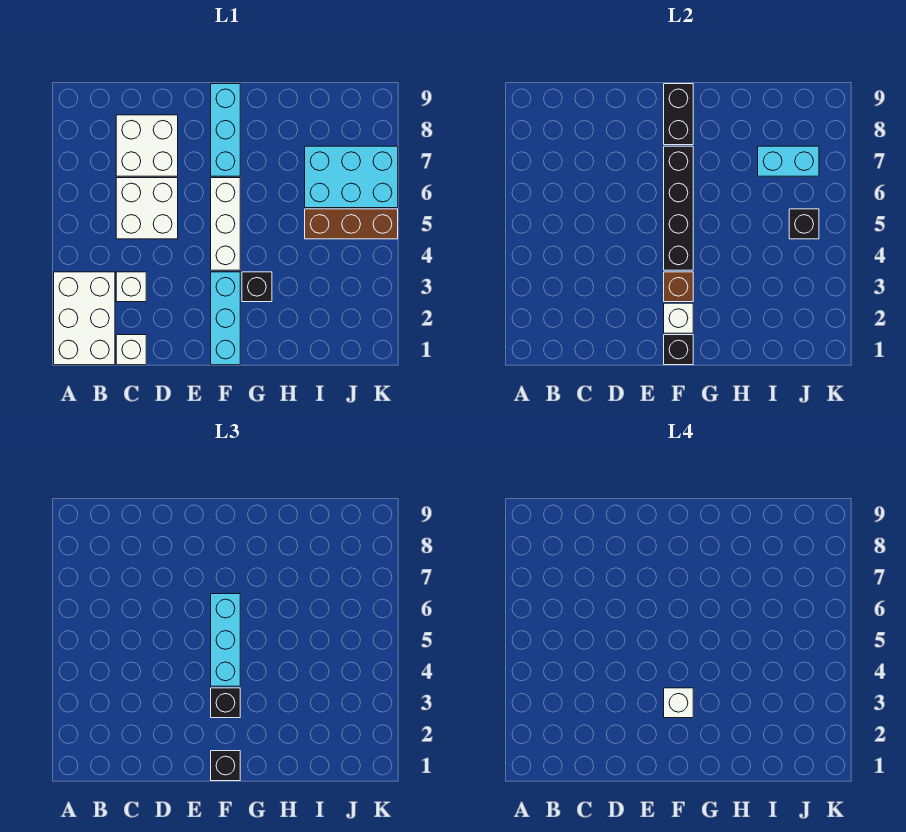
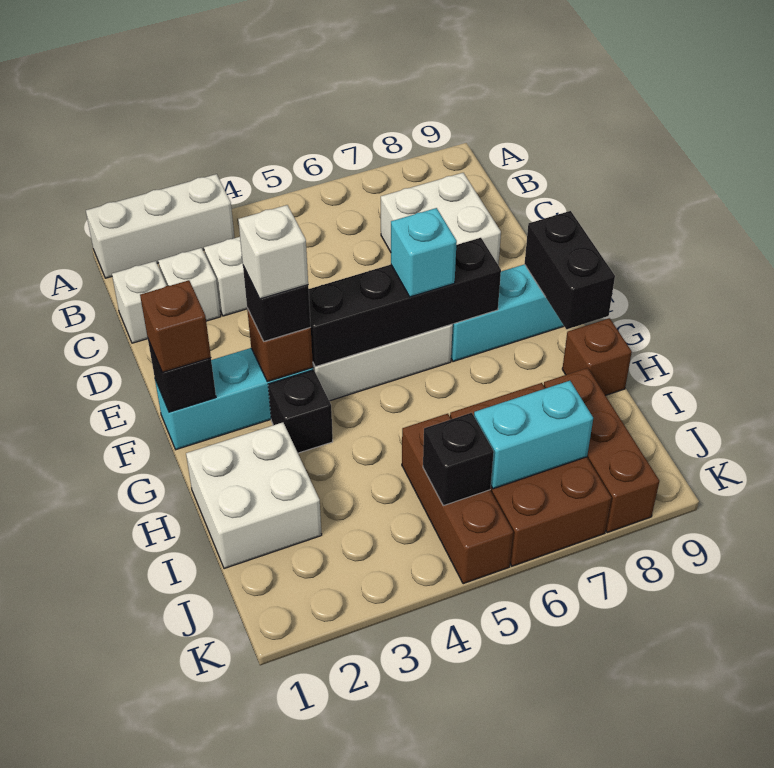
white 2x3 brick [54,272,115,365] -> white 1x3 brick [86,174,235,278]
white 2x2 brick [116,178,178,239] -> white 2x2 brick moved to [186,422,322,569]
black 1x1 brick [211,751,240,781] -> brown 1x1 brick [140,280,211,372]
white 1x1 brick [664,303,693,333] -> white 1x1 brick moved to [158,248,221,321]
cyan 1x3 brick [211,594,240,686] -> cyan 1x1 brick [391,208,457,297]
black 1x2 brick [664,84,693,145] -> black 1x2 brick turned to [525,211,615,329]
none -> brown 1x1 brick [562,318,632,396]
cyan 2x3 brick [305,146,398,208] -> brown 2x3 brick [450,383,611,566]
cyan 1x2 brick [758,146,819,176] -> cyan 1x2 brick turned to [474,381,593,489]
none -> brown 1x3 brick [544,368,659,532]

